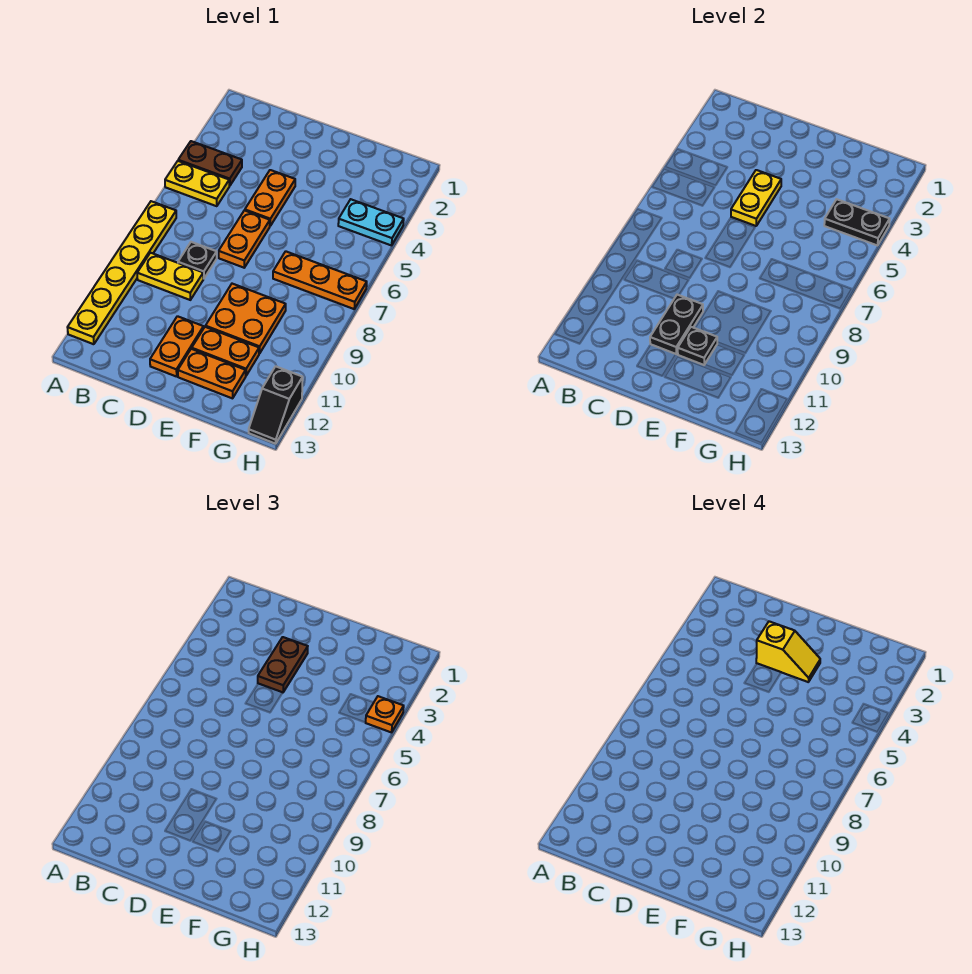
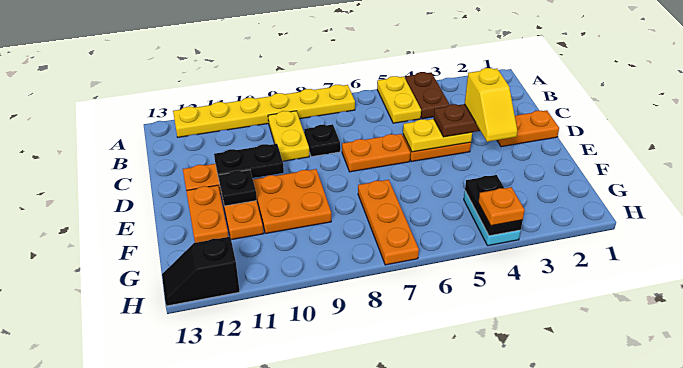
none -> orange 1x2 plate [497,110,559,147]

